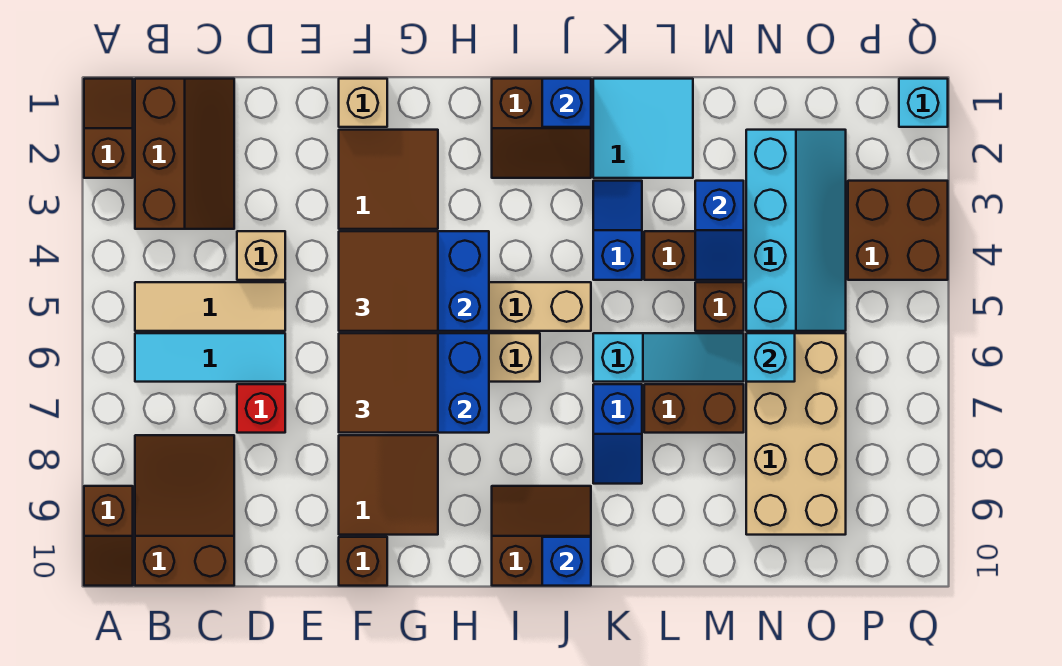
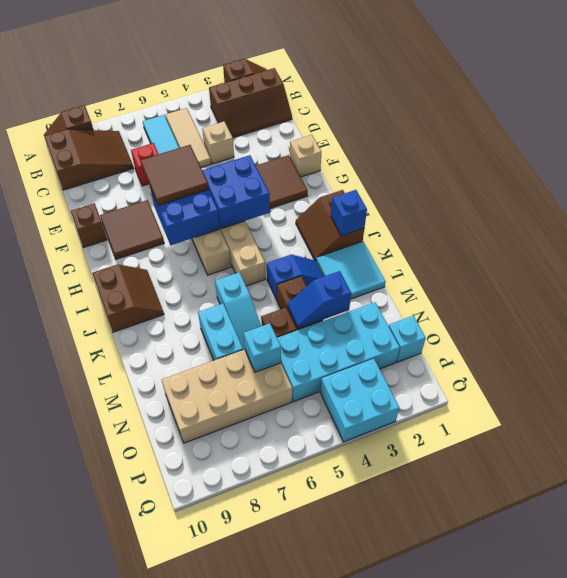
brown 2x2 tile [339,231,438,331] -> none
blue 1x1 brick [542,537,591,586] -> none
blue 1x2 slope [593,384,642,484] -> none
brown 1x2 brick [644,384,744,433] -> cyan 1x2 brick [198,304,243,360]
cyan 2x4 slope [746,130,846,331] -> cyan 2x4 brick [277,302,400,402]
brown 2x2 brick [848,181,948,280] -> cyan 2x2 brick [320,359,399,442]
cyan 1x1 brick [899,79,948,127] -> cyan 1x1 brick moved to [389,316,426,362]

